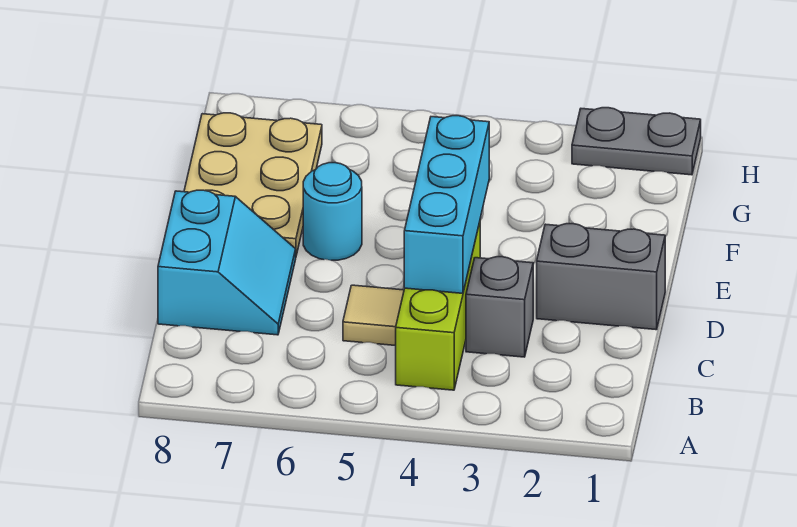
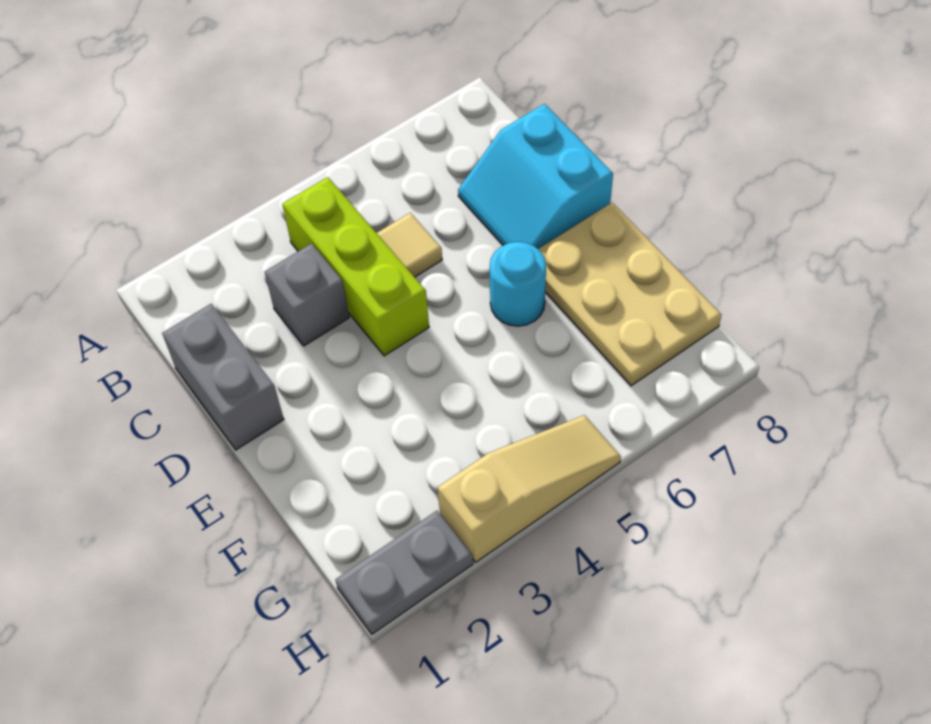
cyan 1x3 brick [404,116,489,293] -> none
grey 1x2 brick [537,224,665,330] -> grey 1x2 brick turned to [162,304,284,450]
none -> tan 1x3 slope [438,415,621,562]

